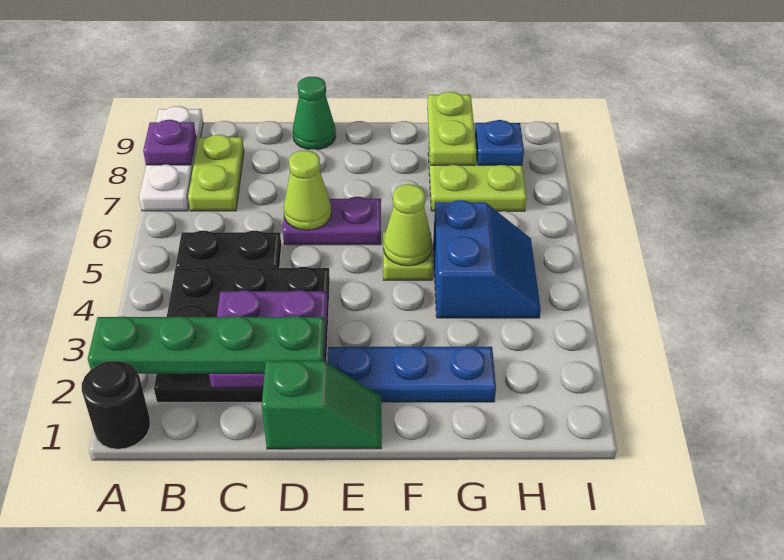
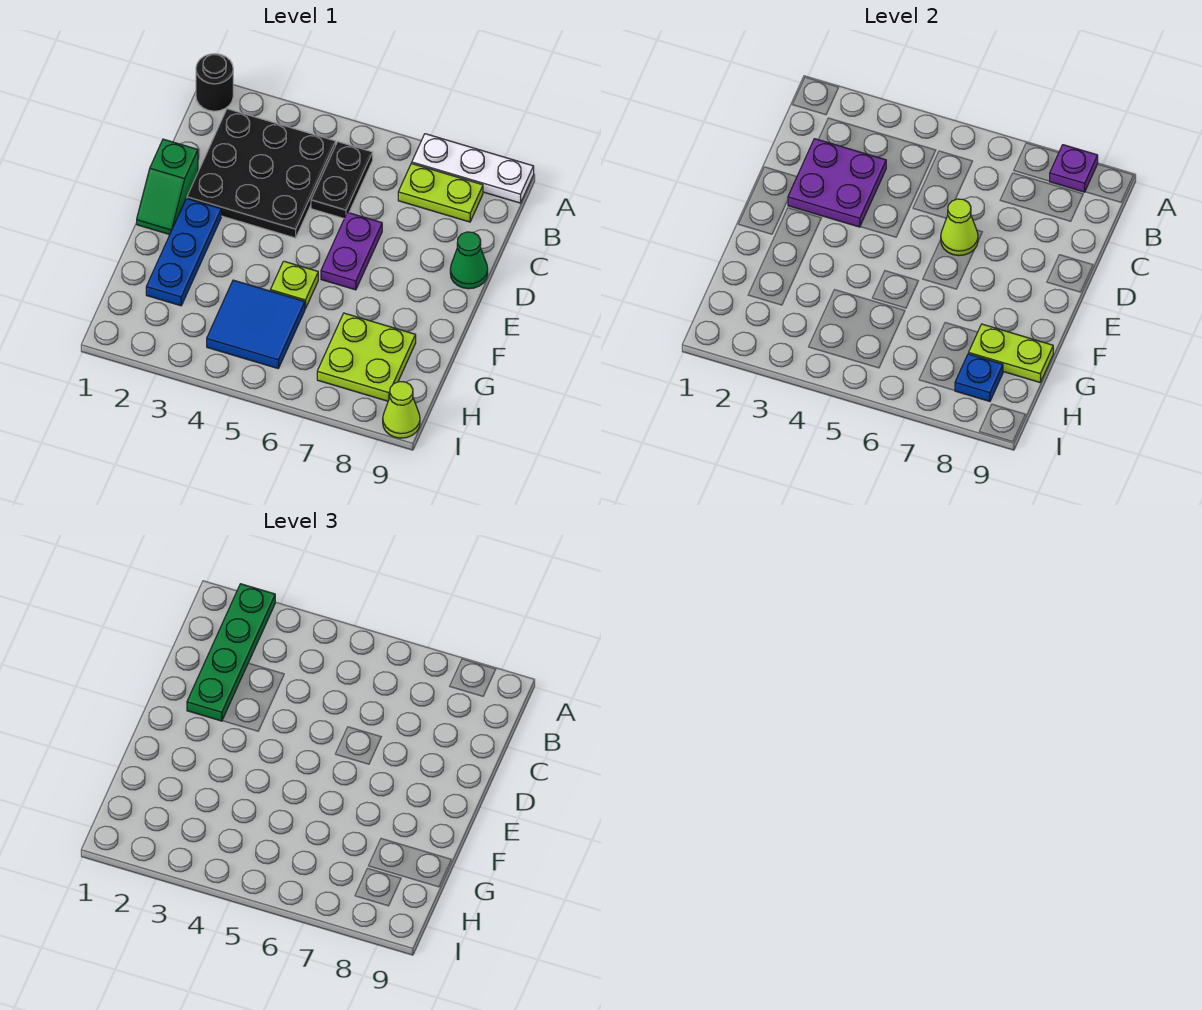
lime 1x1 cone [383,184,432,266] -> lime 1x1 cone moved to [383,382,420,438]
blue 2x2 slope [433,200,541,318] -> blue 2x2 tile [207,280,305,368]

